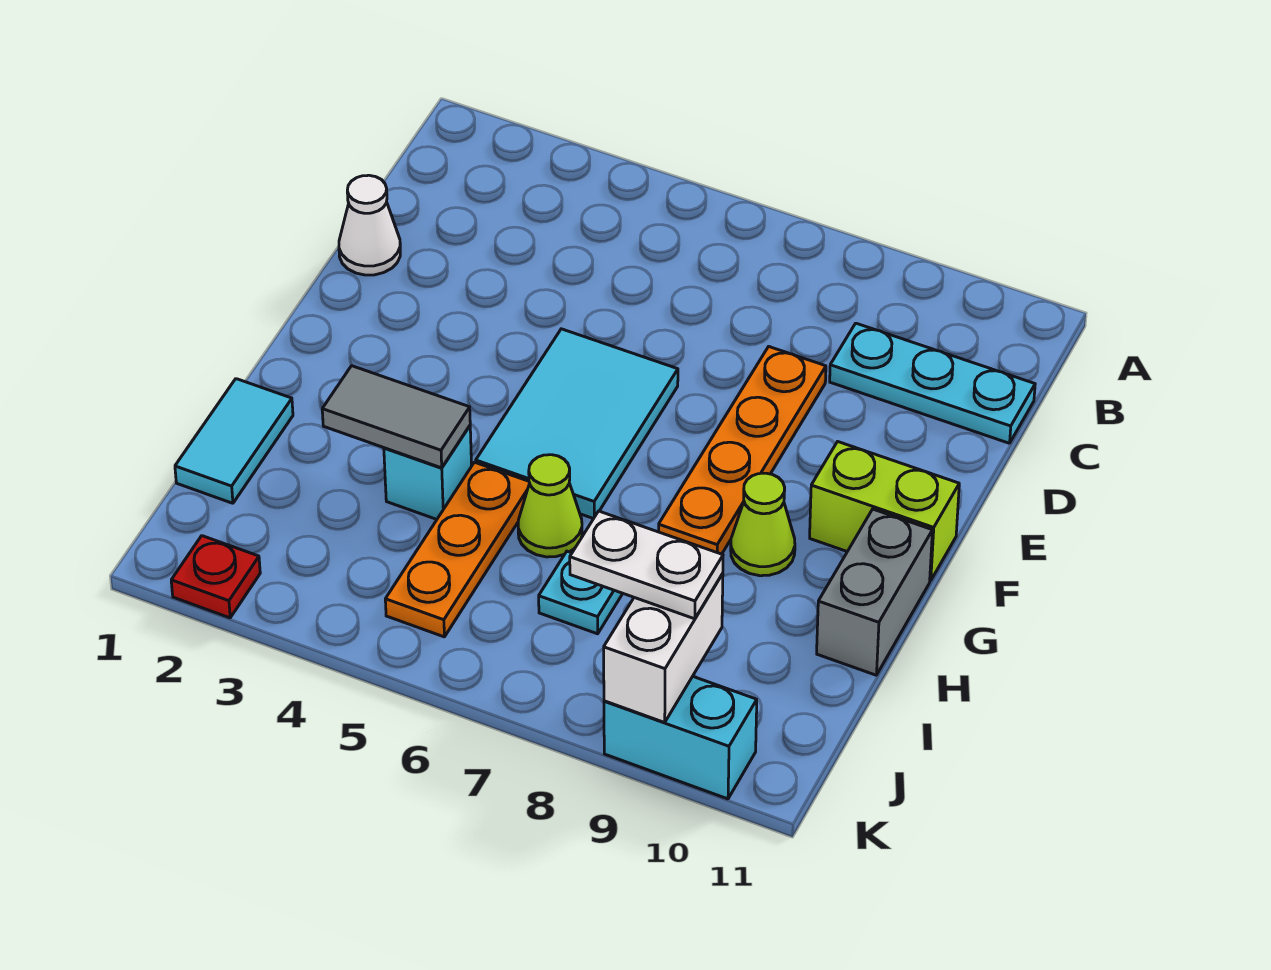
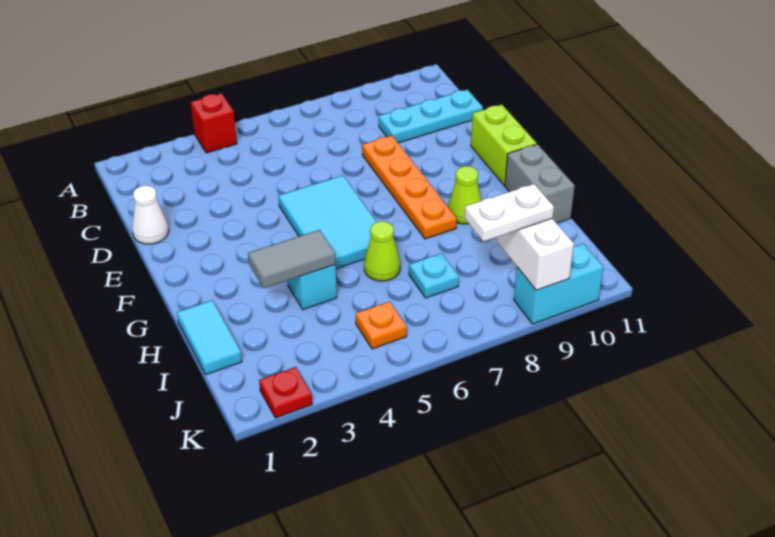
none -> red 1x1 brick [191,93,237,153]
lime 1x2 brick [810,442,959,581] -> lime 1x2 brick turned to [471,104,537,185]
orange 1x3 plate [385,462,530,637] -> orange 1x1 plate [356,302,407,349]

